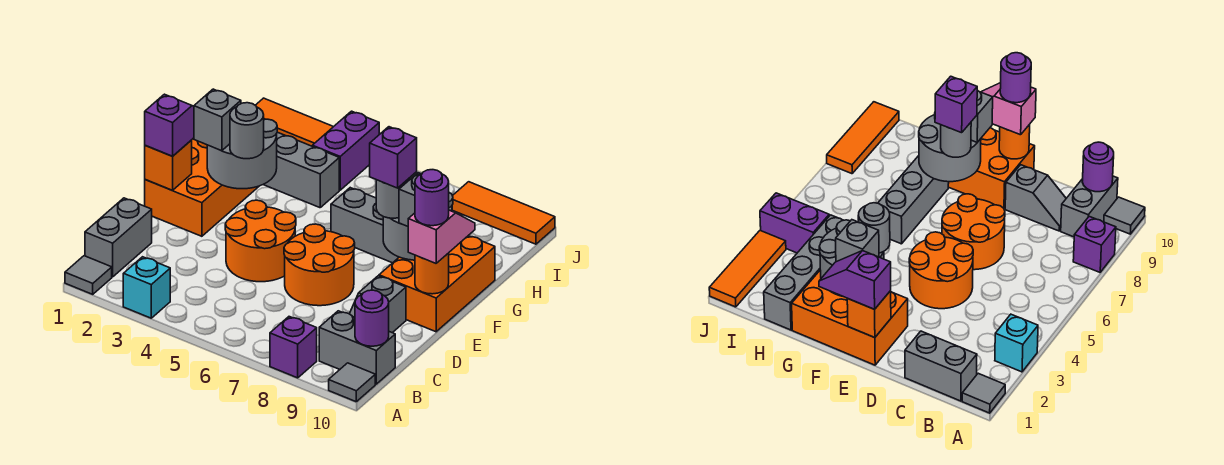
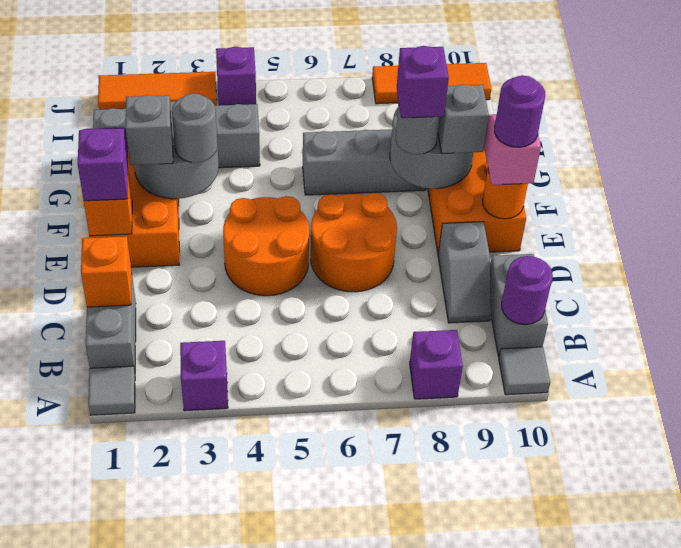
cyan 1x1 brick [123,257,170,318] -> purple 1x1 brick [180,341,228,411]
grey 1x2 brick [319,311,395,384] -> grey 1x2 brick turned to [490,254,548,357]
none -> orange 1x1 brick [81,236,132,307]
purple 1x2 brick [312,111,379,190] -> purple 1x1 brick [216,47,256,106]

